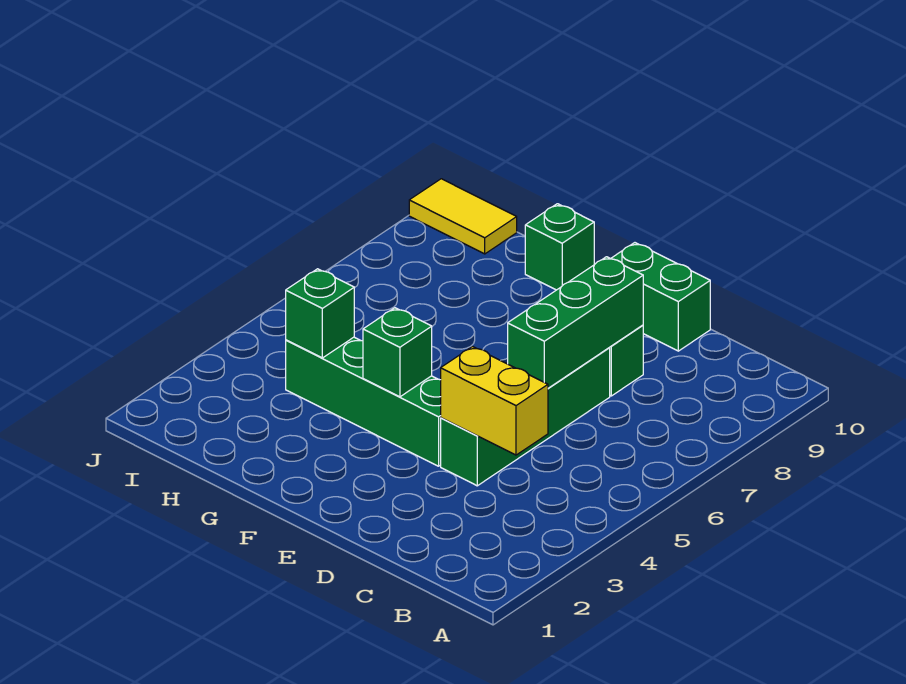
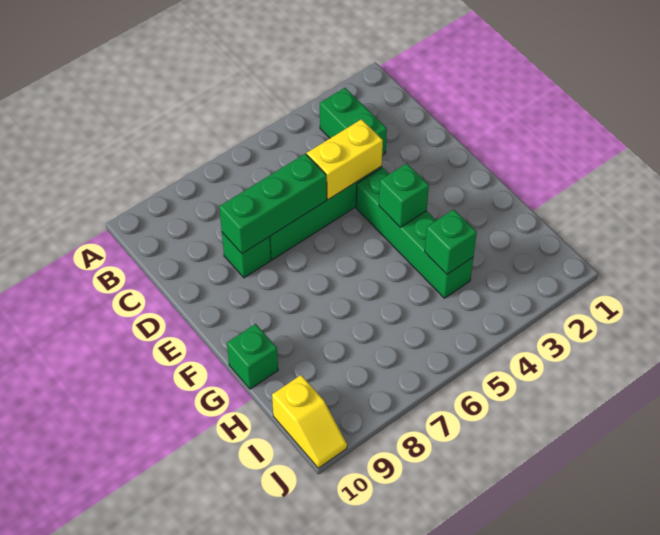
yellow 1x2 brick [441,347,548,455] -> yellow 1x2 brick turned to [307,119,383,200]
green 1x2 brick [611,243,710,351] -> green 1x2 brick moved to [320,88,387,155]
yellow 1x2 tile [409,179,517,254] -> yellow 1x2 slope [272,375,347,468]

